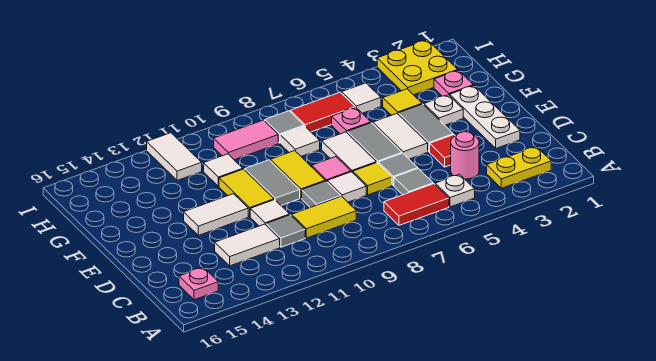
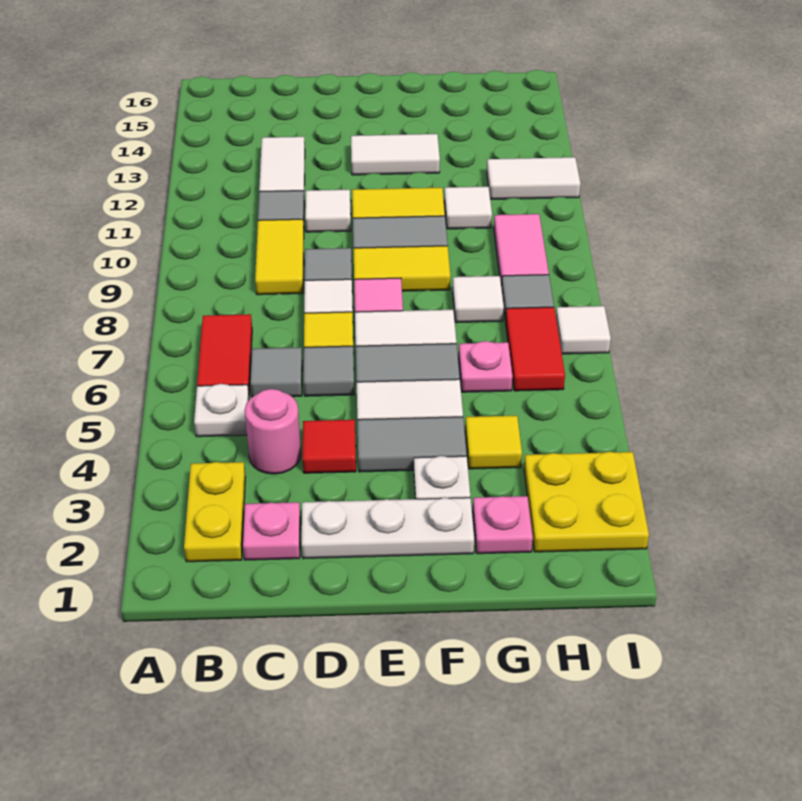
pink 1x1 plate [179,267,218,300] -> pink 1x1 plate moved to [243,502,300,560]
white 1x2 tile [184,194,248,235] -> white 1x2 tile turned to [351,134,440,175]
white 1x1 tile [342,83,381,113] -> white 1x1 tile moved to [556,306,611,354]

